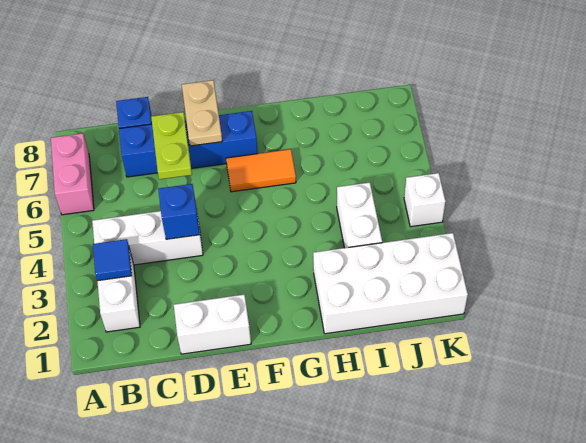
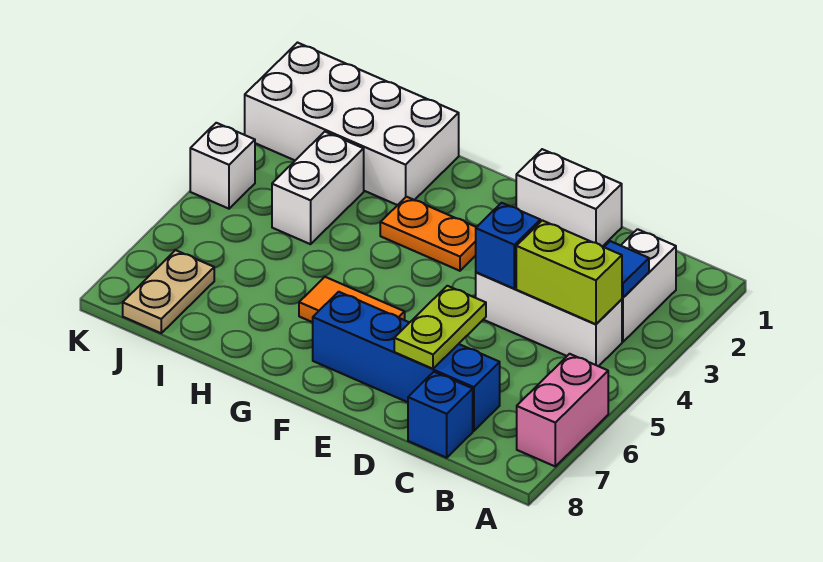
none -> lime 1x2 brick [516,220,622,324]
tan 1x2 plate [182,80,222,146] -> tan 1x2 plate moved to [123,250,214,333]
none -> orange 1x2 plate [380,197,476,271]

